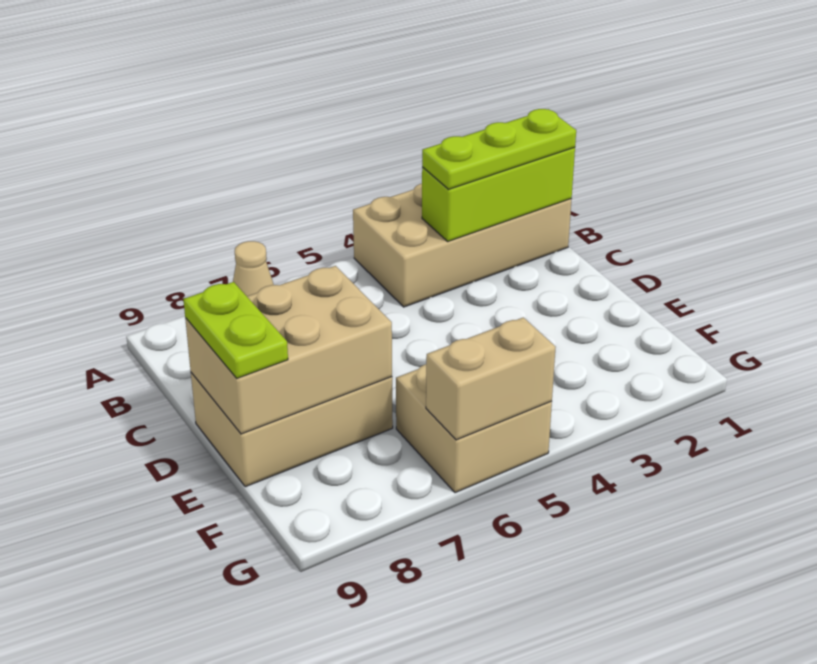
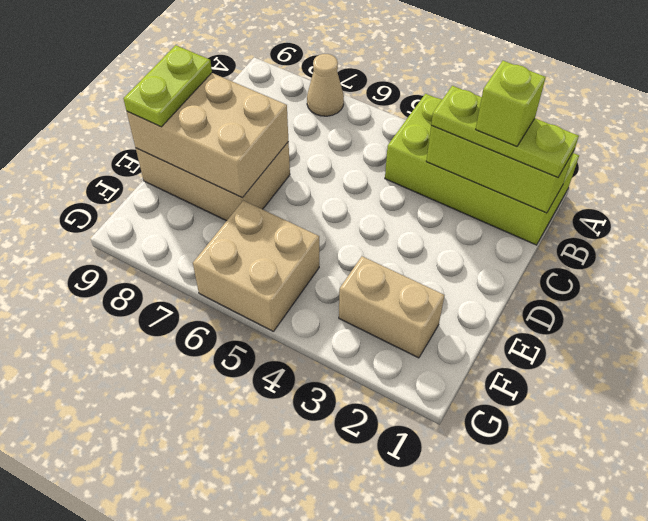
tan 2x4 brick [353,184,572,307] -> lime 2x4 brick [385,94,579,245]
none -> lime 1x1 brick [476,61,546,147]
tan 1x2 brick [426,317,556,440] -> tan 1x2 brick moved to [339,256,444,358]

